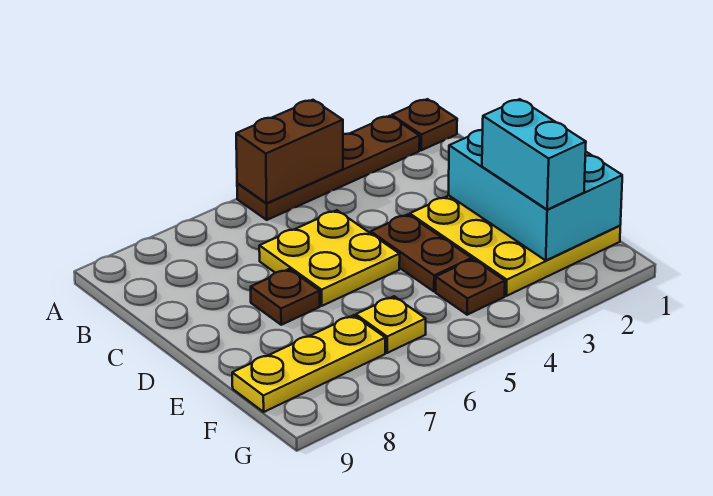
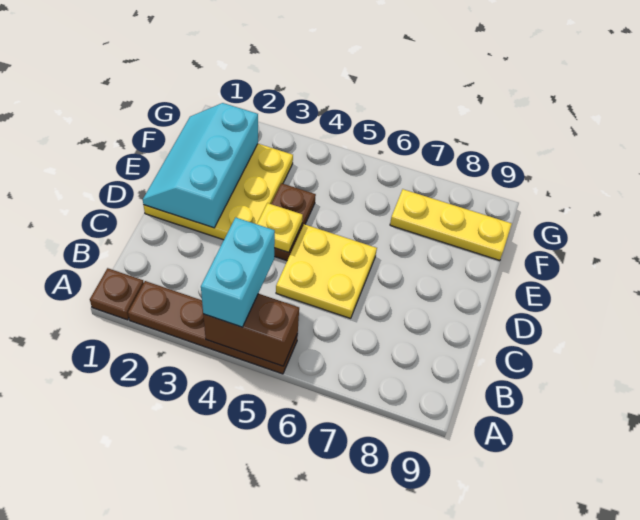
cyan 2x3 brick [448,130,622,260] -> cyan 2x3 slope [143,103,258,228]
brown 1x1 plate [251,269,320,325] -> none
cyan 1x2 brick [482,99,586,210] -> cyan 1x2 brick moved to [201,217,275,327]
brown 1x1 plate [436,259,505,315] -> none
yellow 1x1 plate [356,296,426,353] -> yellow 1x1 plate moved to [257,203,303,252]

